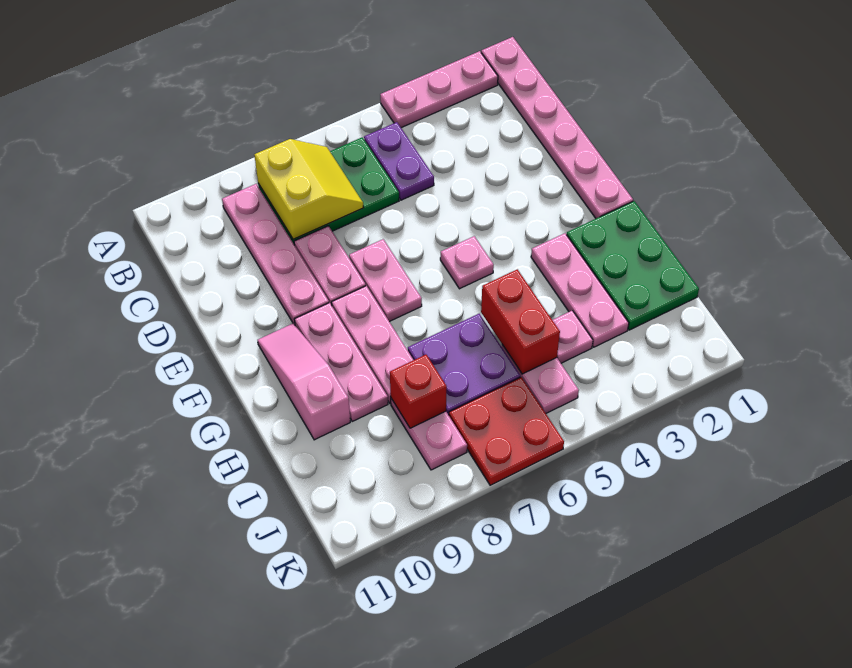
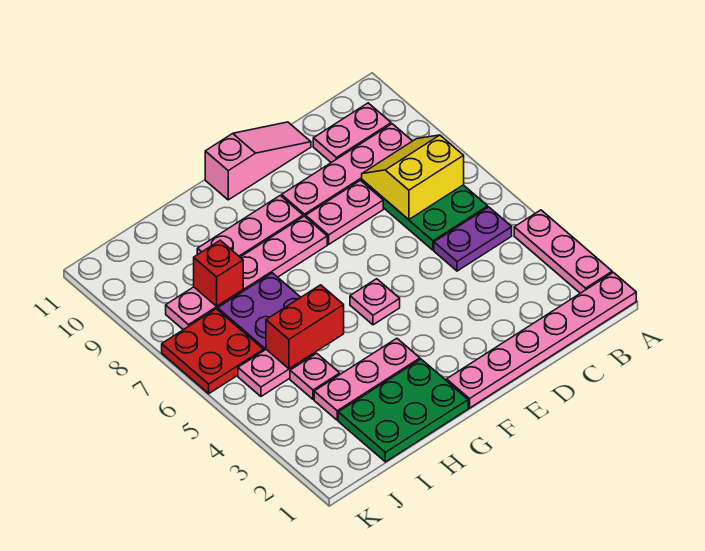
yellow 2x2 slope [254,139,363,239] -> yellow 2x2 slope turned to [362,135,464,220]
pink 1x2 plate [349,239,422,322] -> pink 1x2 plate moved to [313,103,391,163]
pink 1x3 slope [258,324,350,440] -> pink 1x3 slope moved to [205,122,311,200]

